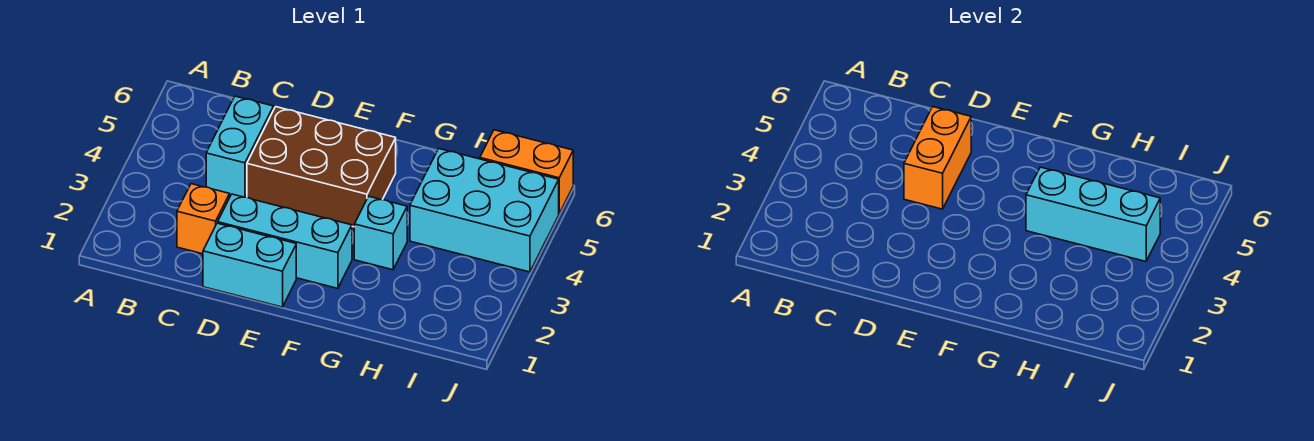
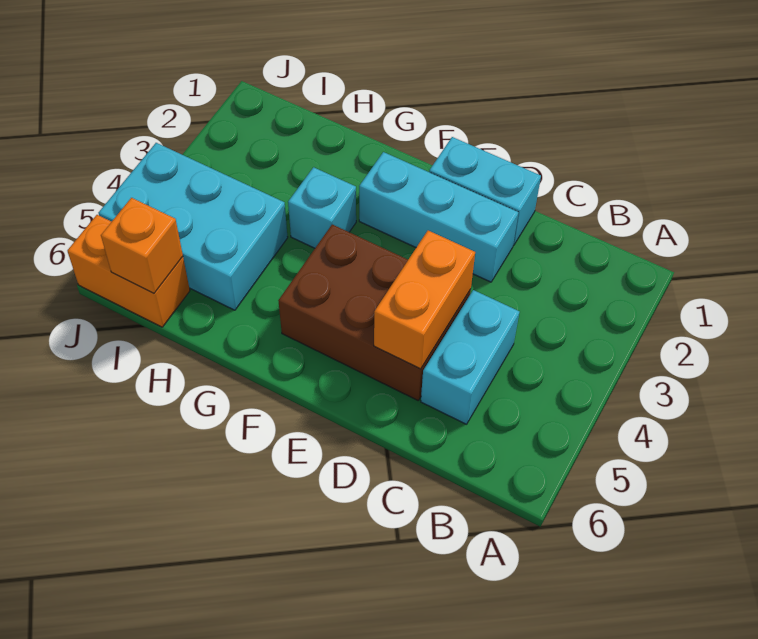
orange 1x1 brick [177,184,230,254] -> orange 1x1 brick moved to [101,198,183,293]
cyan 1x3 brick [1026,167,1160,261] -> none

